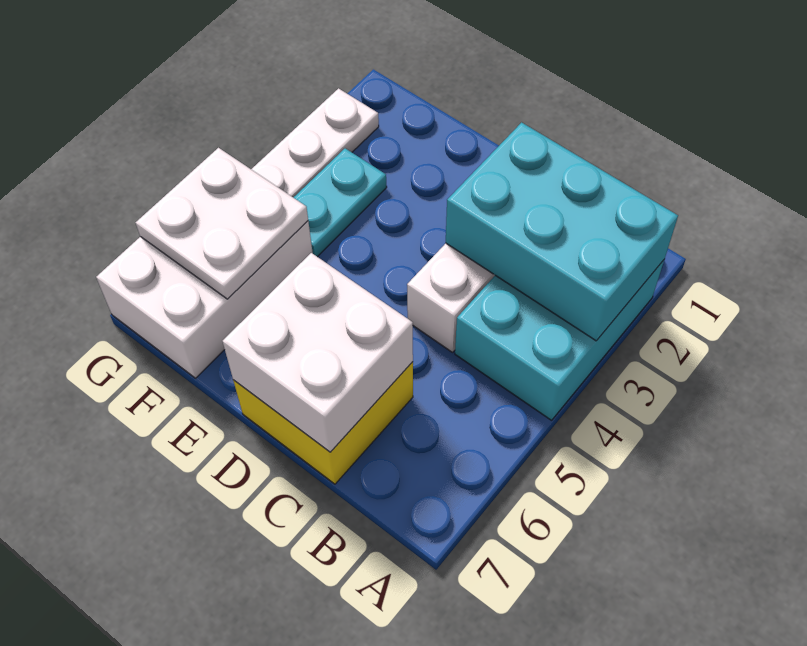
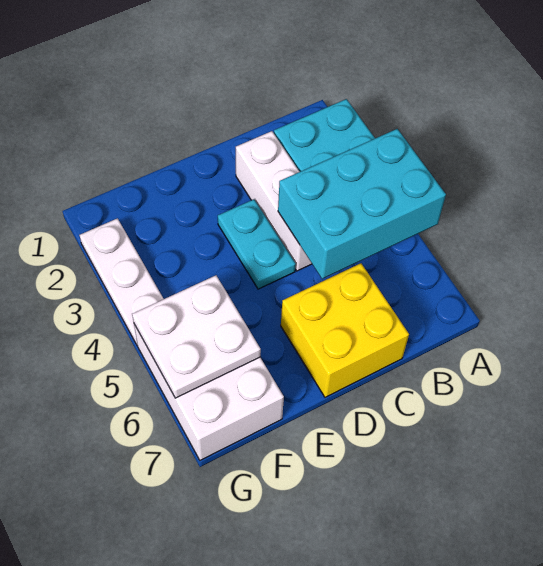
cyan 2x3 brick [446,122,678,341] -> cyan 2x3 brick moved to [278,129,446,279]
white 2x2 brick [223,253,413,452] -> none
cyan 1x2 plate [293,148,387,257] -> cyan 1x2 plate moved to [218,199,296,289]

